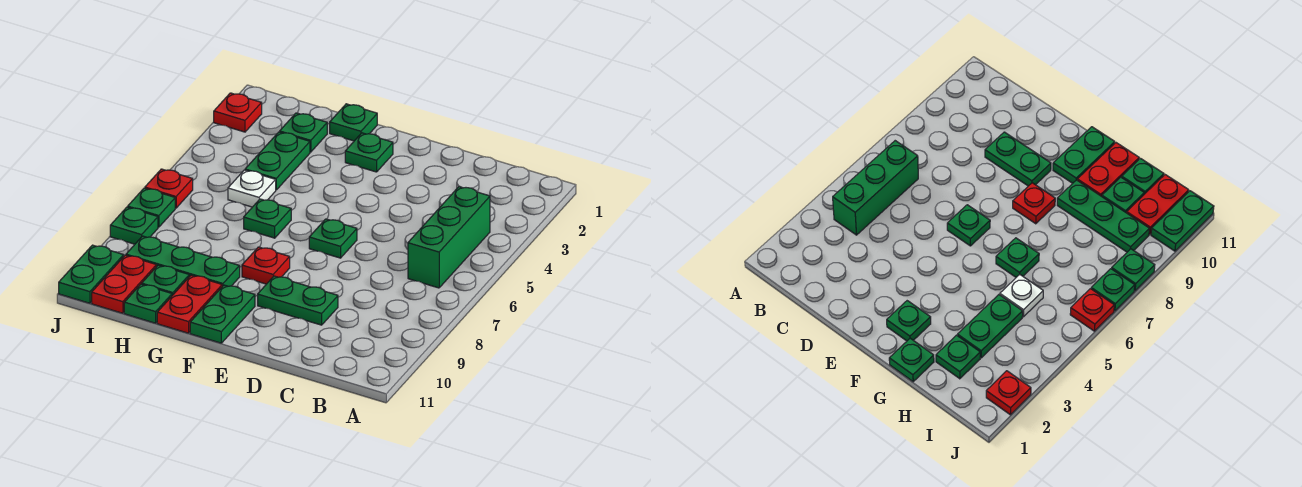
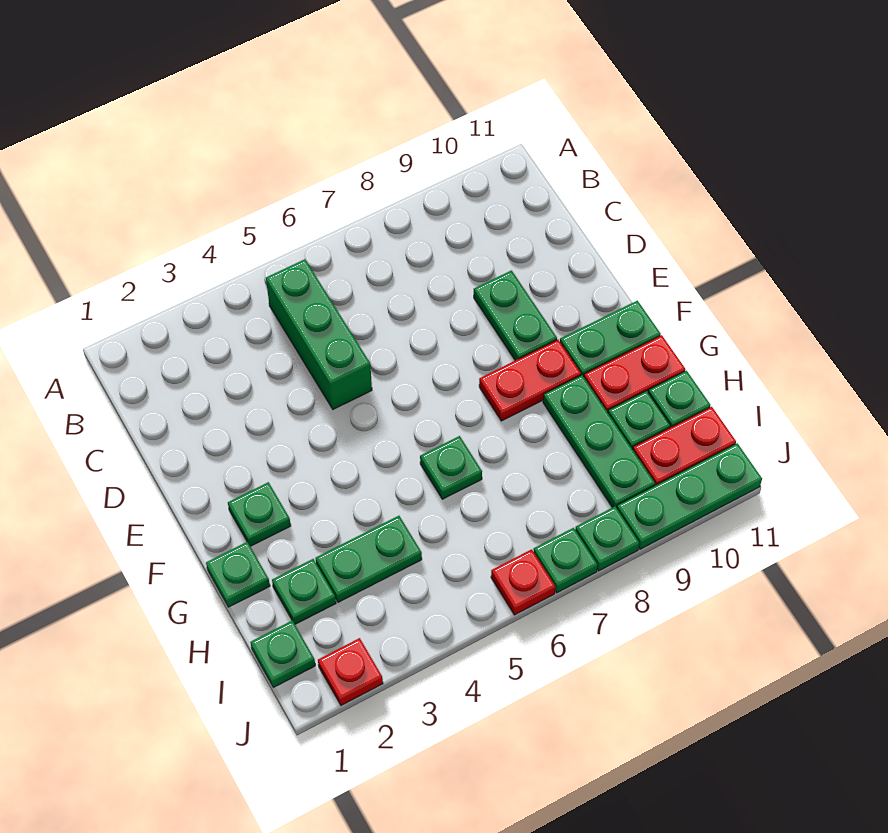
green 1x3 brick [408,187,490,288] -> green 1x3 brick turned to [266,259,372,409]
green 1x1 plate [309,219,357,258] -> green 1x1 plate moved to [251,621,315,687]
red 1x1 plate [242,247,290,284] -> red 1x2 plate [479,340,581,421]
white 1x1 plate [228,170,276,207] -> none
green 1x2 plate [59,245,124,303] -> green 1x3 plate [617,443,762,549]

